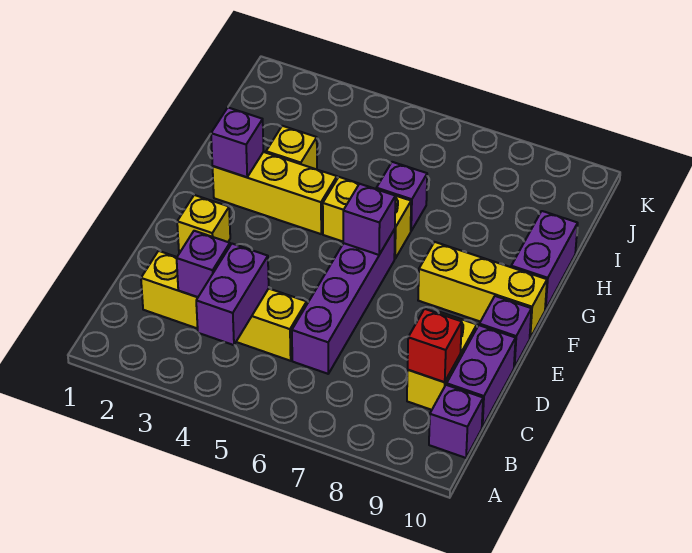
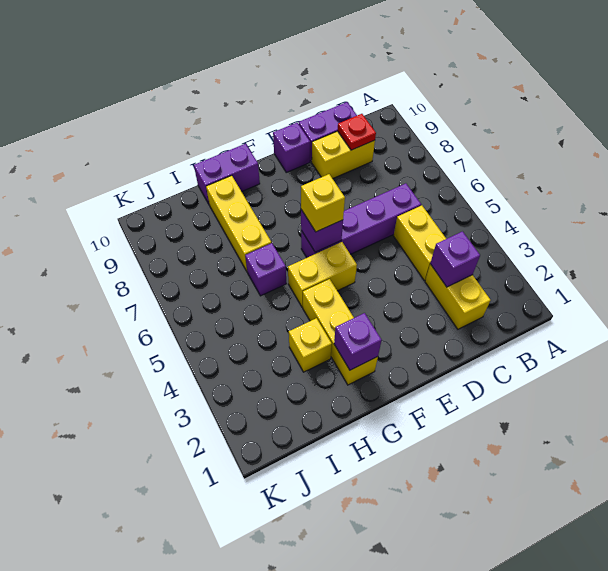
purple 1x2 brick [196,244,269,345] -> none
purple 1x1 brick [429,385,483,458] -> none
red 1x1 brick [408,309,462,382] -> red 1x1 plate [338,114,376,150]
yellow 1x1 brick [177,195,230,253] -> yellow 1x1 brick moved to [301,174,345,232]
yellow 1x3 brick [418,242,547,338] -> yellow 1x3 brick moved to [206,176,271,271]
yellow 1x2 brick [323,177,411,259] -> yellow 1x2 brick turned to [288,242,357,307]

